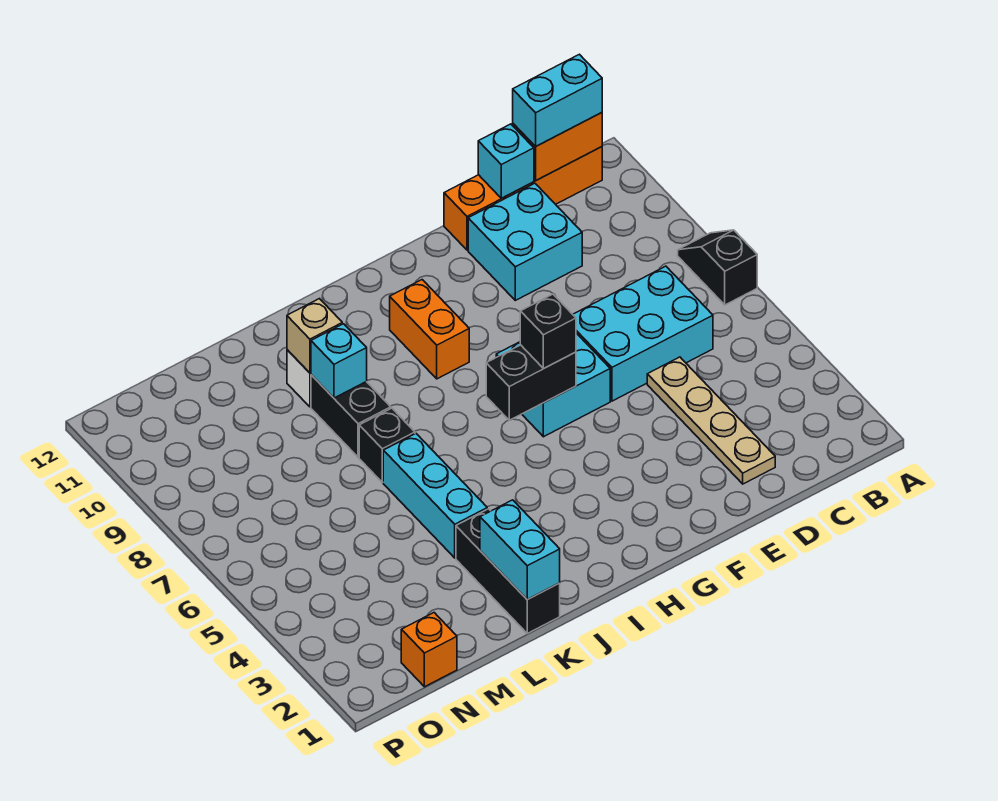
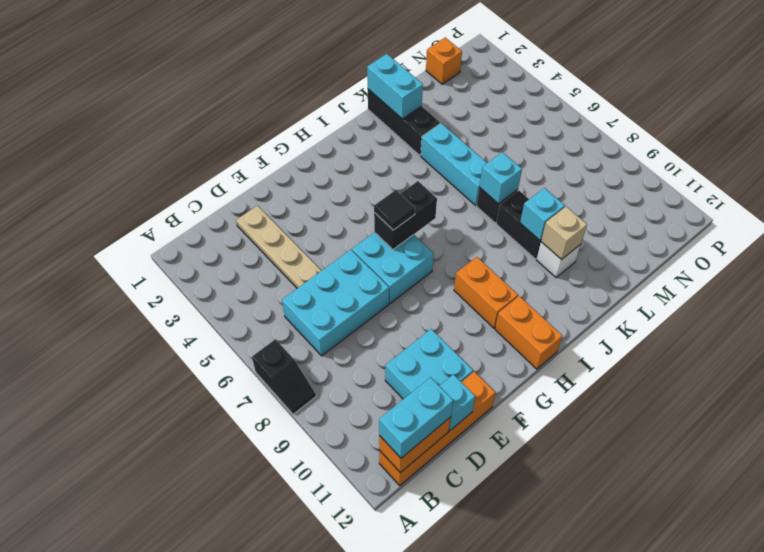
black 1x1 brick [520,294,576,368] -> black 1x1 tile [374,190,415,230]
none -> orange 1x2 brick [495,296,562,369]
none -> cyan 1x1 brick [480,152,522,204]

